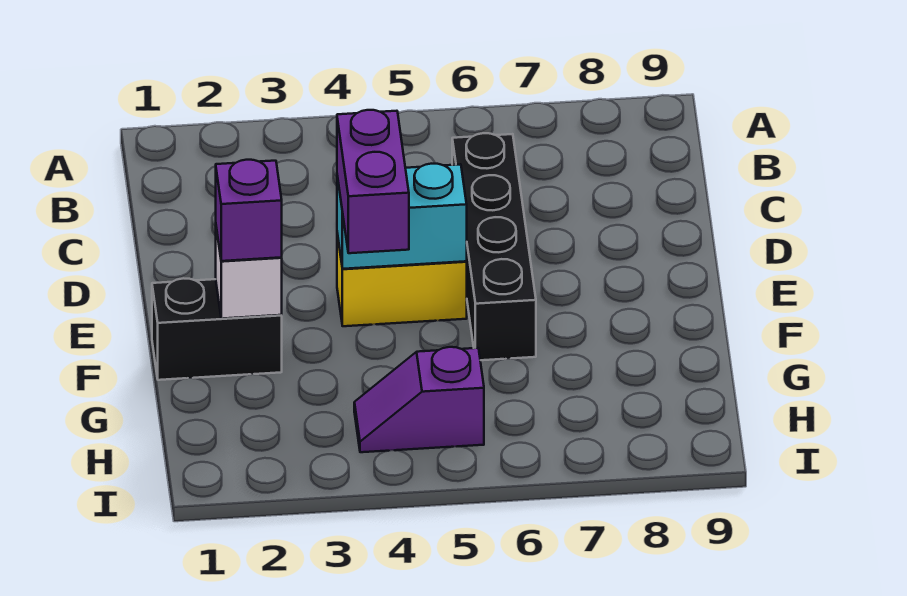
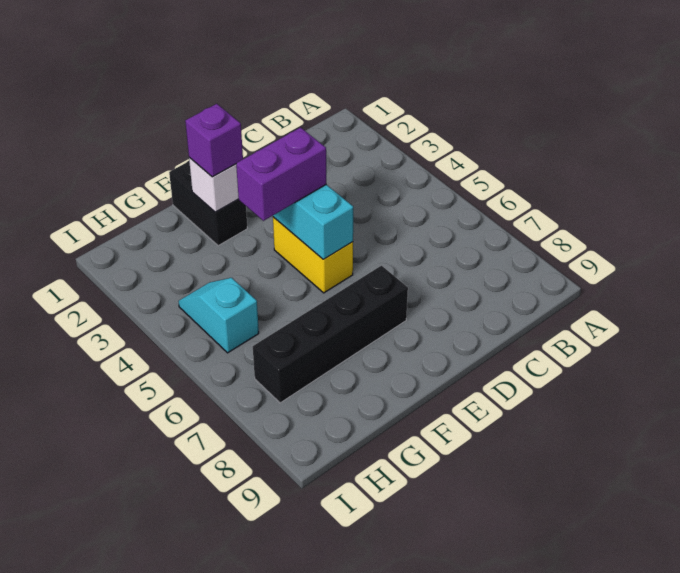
black 1x4 brick [452,133,536,360] -> black 1x4 brick moved to [253,266,408,403]
purple 1x2 slope [354,347,484,452] -> cyan 1x2 slope [179,278,259,353]

